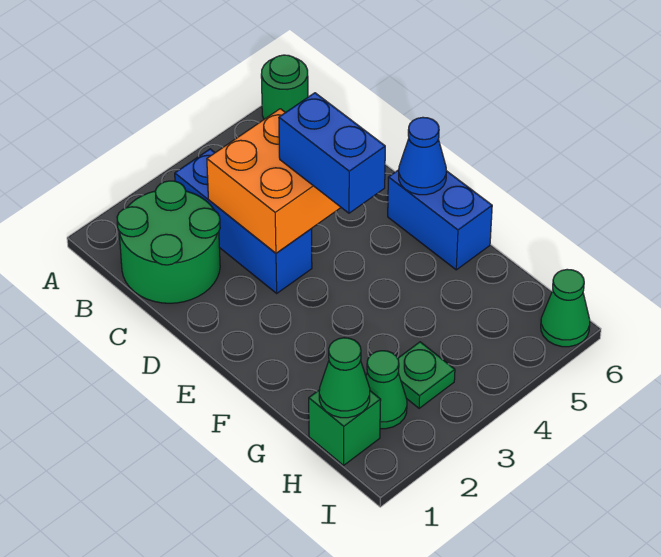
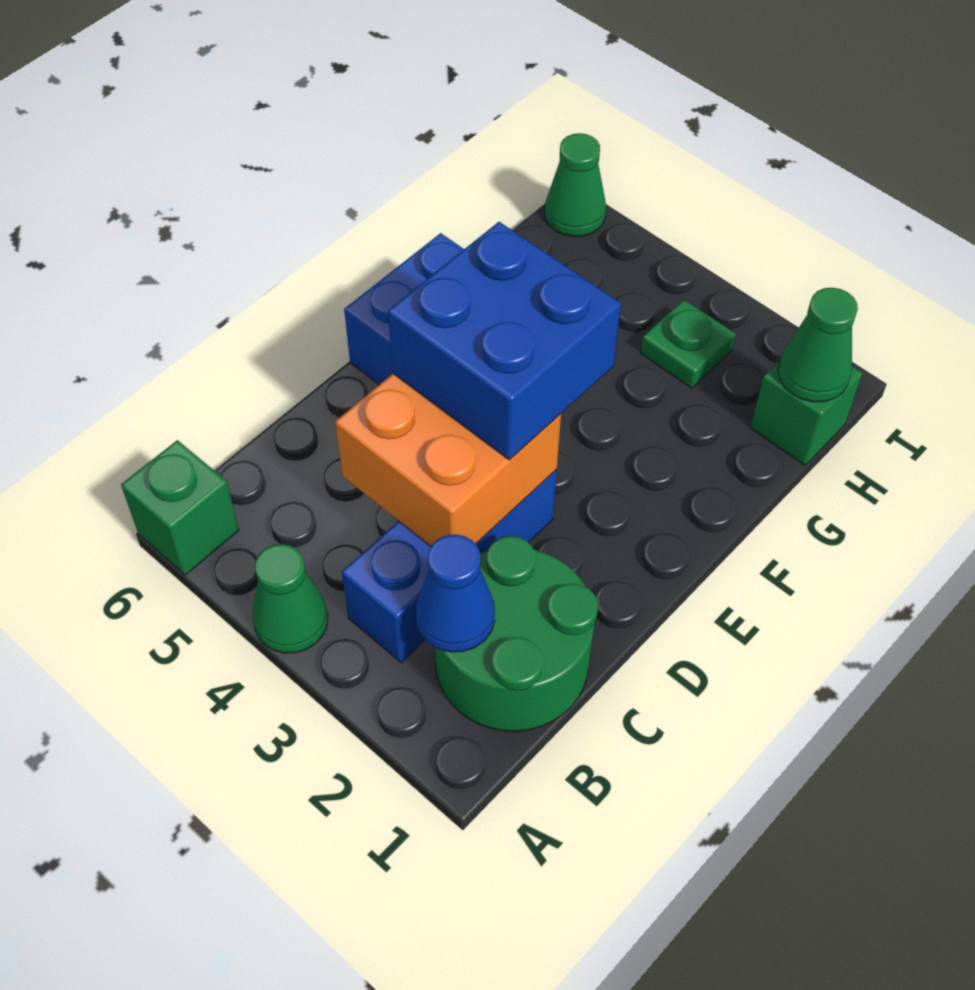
green 1x1 round brick [261,55,308,119] -> green 1x1 brick [121,440,239,575]
blue 1x2 brick [279,93,385,213] -> blue 2x2 brick [388,222,621,460]
blue 1x1 cone [399,117,446,195] -> blue 1x1 cone moved to [416,534,495,652]
green 1x1 cone [366,351,407,429] -> green 1x1 cone moved to [253,544,328,653]

